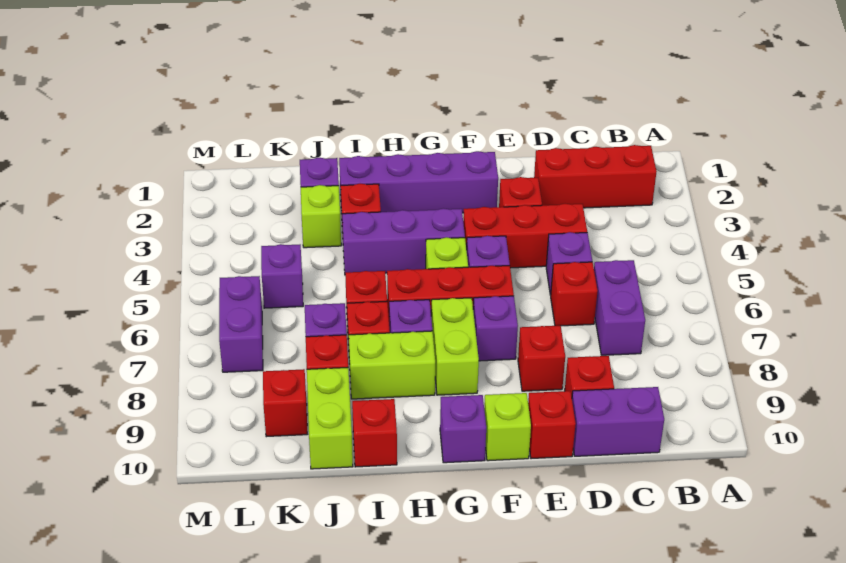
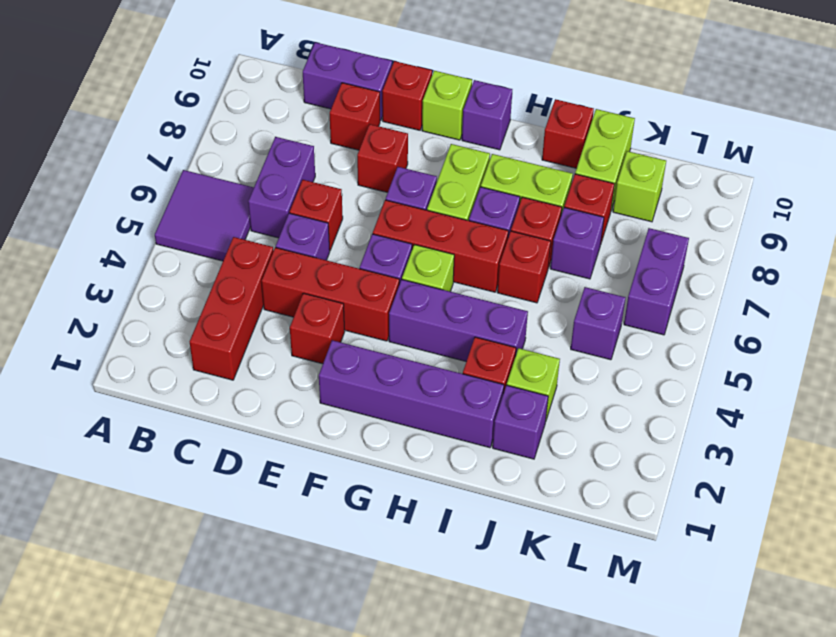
none -> purple 2x2 tile [155,170,254,261]
red 1x3 brick [534,145,657,208] -> red 1x3 brick turned to [190,237,273,380]
red 1x1 brick [263,369,307,437] -> lime 1x1 brick [613,151,666,222]

